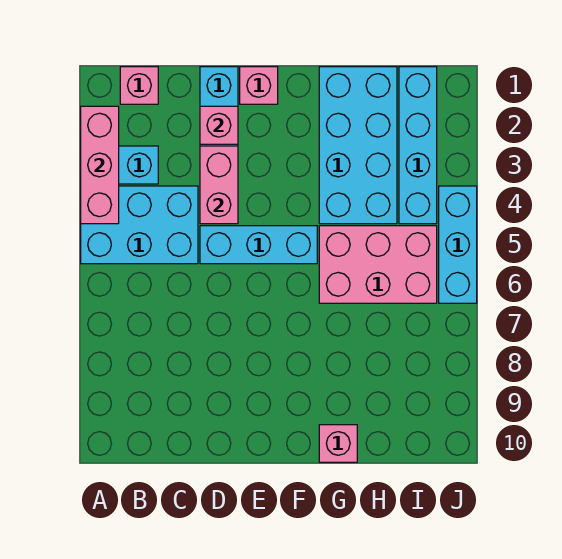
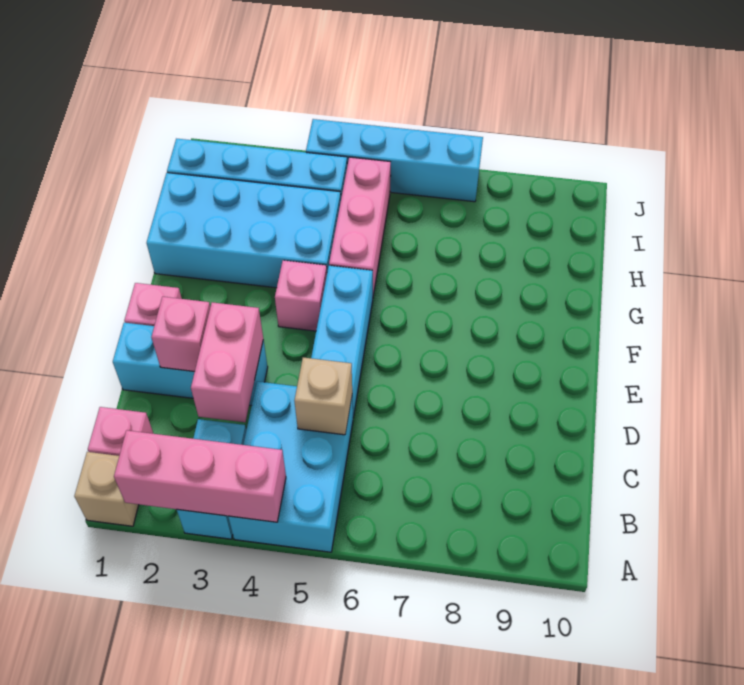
none -> tan 1x1 brick [74,452,139,526]
none -> tan 1x1 brick [294,358,352,435]
pink 1x2 brick [200,146,238,224] -> pink 1x2 brick turned to [191,302,263,422]
pink 2x3 brick [319,226,437,303] -> pink 1x3 brick [329,157,391,296]
pink 1x1 brick [319,425,357,462] -> pink 1x1 brick moved to [275,260,327,331]
cyan 1x3 brick [439,186,477,303] -> cyan 1x4 brick [306,119,483,202]

